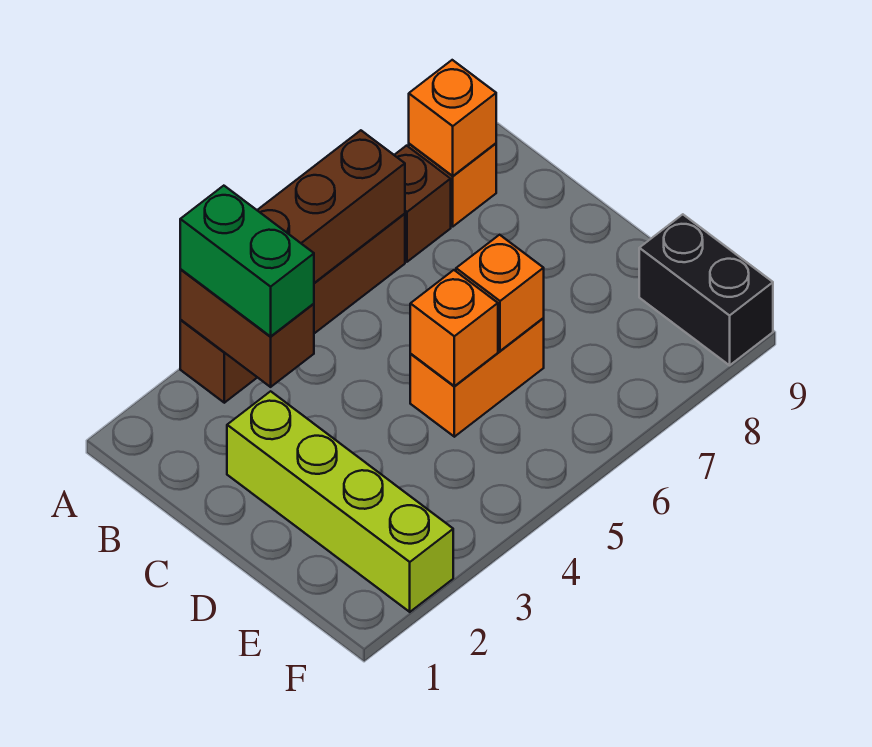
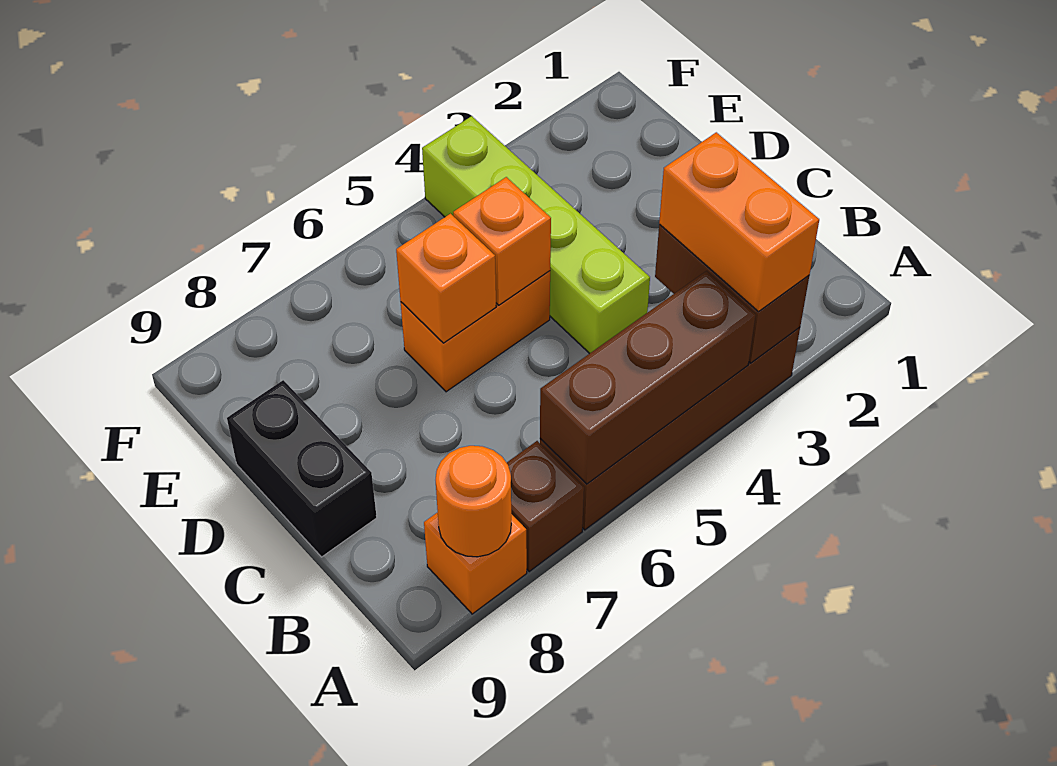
green 1x2 brick [180,186,314,336] -> orange 1x2 brick [659,132,819,312]
orange 1x1 brick [409,60,496,176] -> orange 1x1 round brick [436,446,511,557]
lime 1x4 brick [227,391,453,612] -> lime 1x4 brick moved to [422,116,650,354]
black 1x2 brick [639,214,773,365] -> black 1x2 brick moved to [227,380,377,557]

